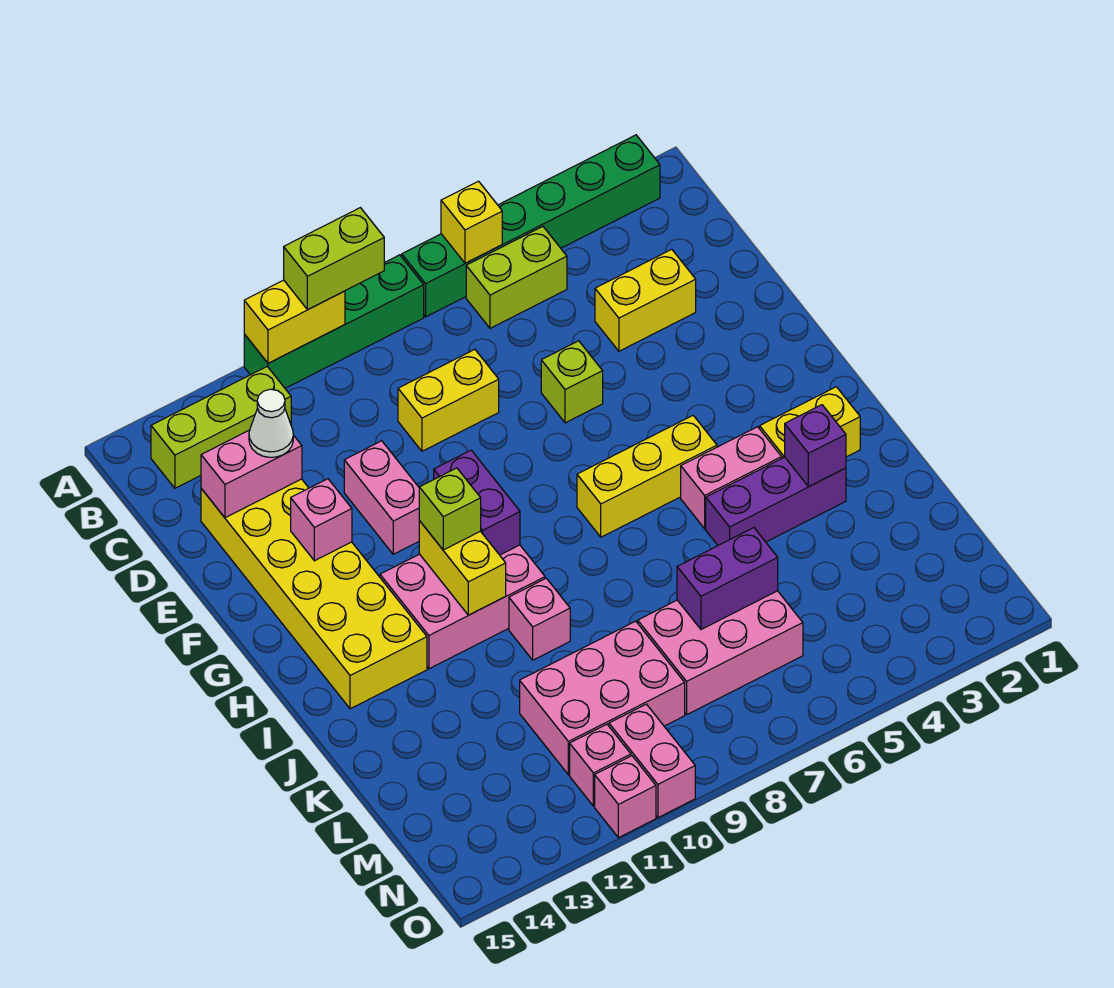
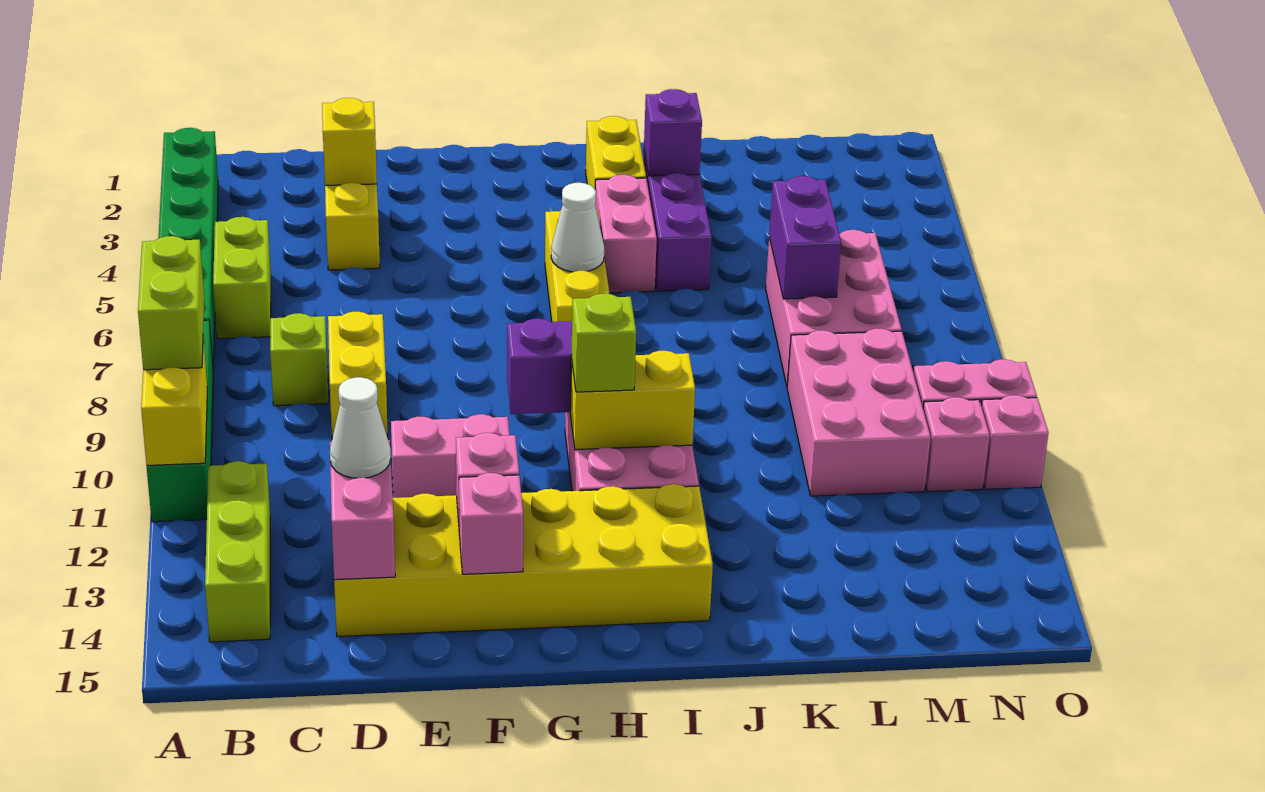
yellow 1x1 brick [441,181,502,263] -> yellow 1x1 brick moved to [322,98,377,185]
lime 1x1 brick [541,341,603,423] -> lime 1x1 brick moved to [270,313,328,406]
none -> white 1x1 cone [551,183,604,272]
pink 1x1 brick [509,578,570,660] -> pink 1x1 brick moved to [459,473,523,574]

